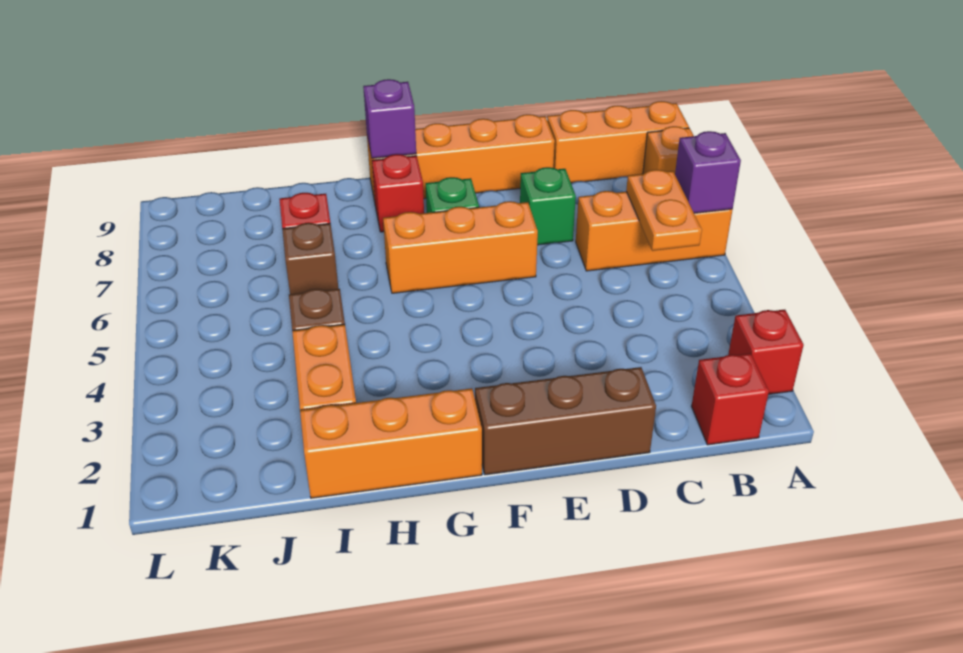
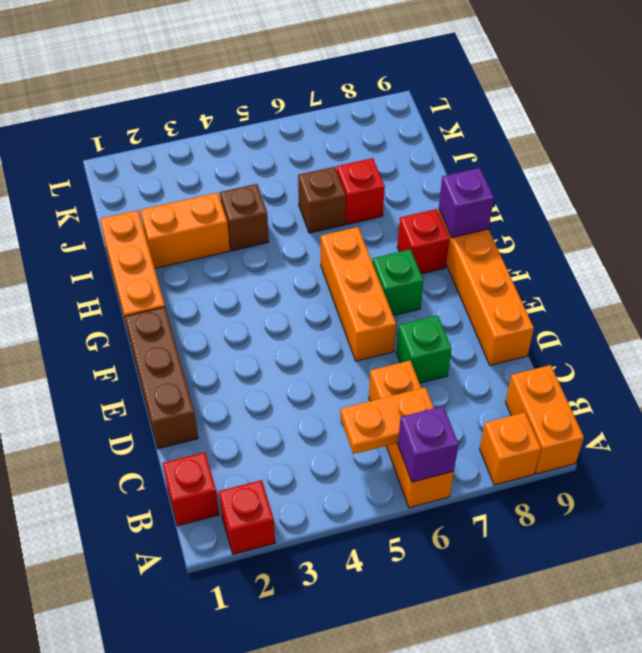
orange 1x3 brick [547,101,689,183] -> orange 1x2 brick [505,365,584,474]

